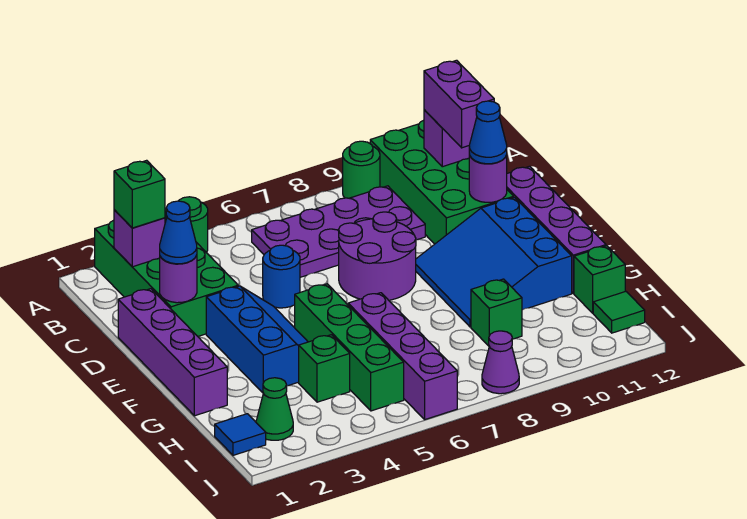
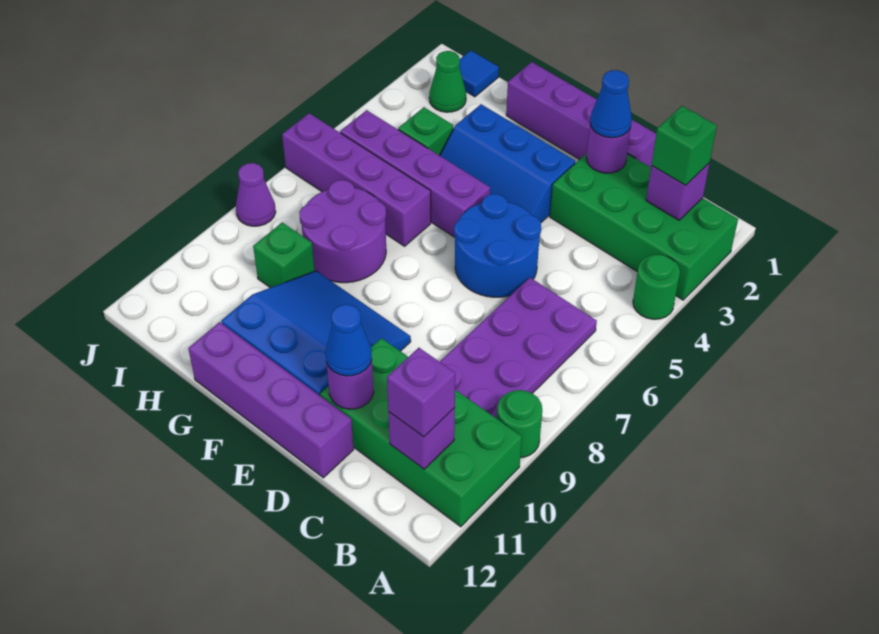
purple 1x2 brick [424,60,494,148] -> purple 1x1 brick [387,348,455,437]
blue 1x1 round brick [263,245,300,308] -> blue 2x2 round brick [454,194,541,297]
purple 2x2 round brick [339,212,416,300] -> purple 2x2 round brick moved to [299,180,386,283]
green 1x4 brick [295,284,404,411] -> purple 1x4 brick [340,110,490,237]
green 1x1 brick [574,246,625,313] -> none
green 1x1 tile [593,291,645,333] -> none

